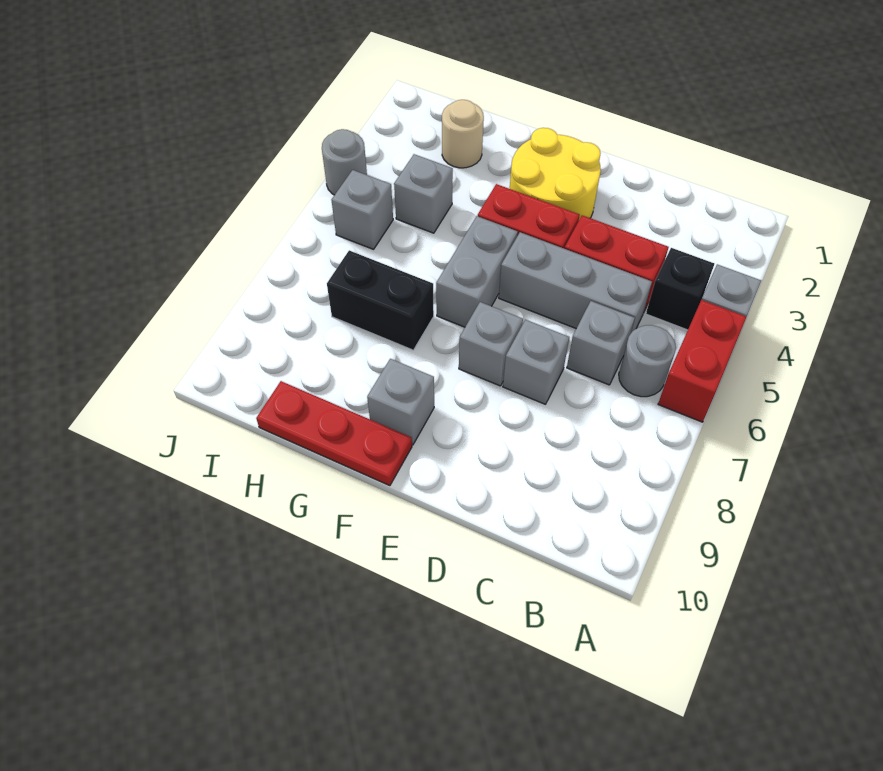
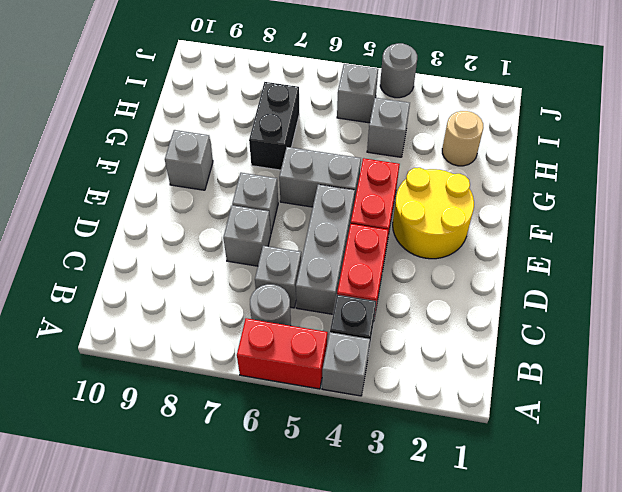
red 1x3 plate [256,381,412,486] -> none

